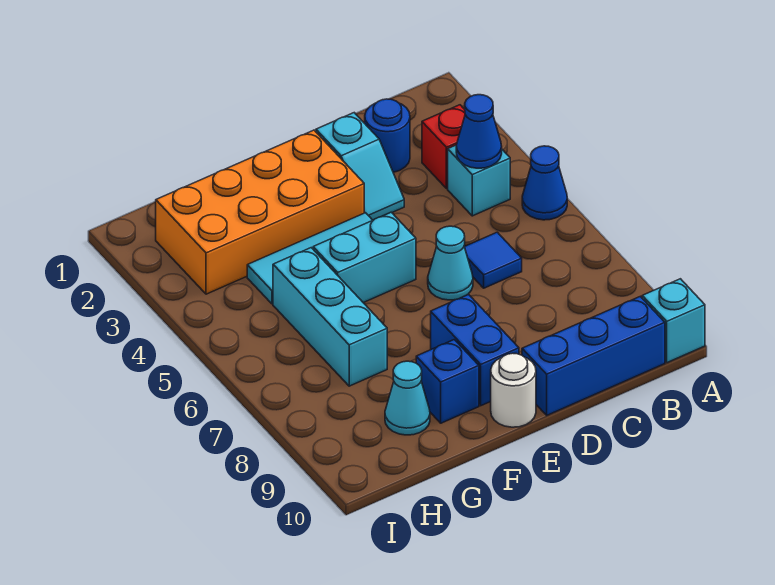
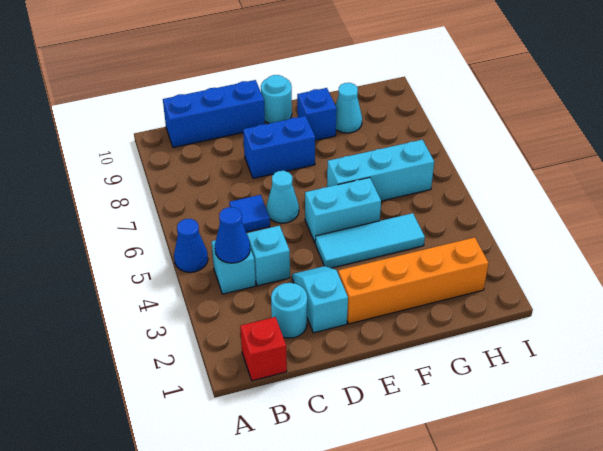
cyan 1x1 brick [642,279,705,363] -> cyan 1x1 brick moved to [247,226,290,286]
red 1x1 brick [422,105,465,189] -> red 1x1 brick moved to [240,317,287,381]
blue 1x1 round brick [365,99,410,172] -> cyan 1x1 round brick [271,283,307,338]
orange 2x4 brick [156,130,364,294] -> orange 1x4 brick [338,237,489,324]
blue 1x2 brick [431,294,519,406] -> blue 1x2 brick turned to [243,116,315,179]
white 1x1 round brick [491,353,536,427] -> cyan 1x1 round brick [261,75,292,123]
cyan 1x3 brick [273,248,387,386] -> cyan 1x3 brick turned to [327,140,434,201]

